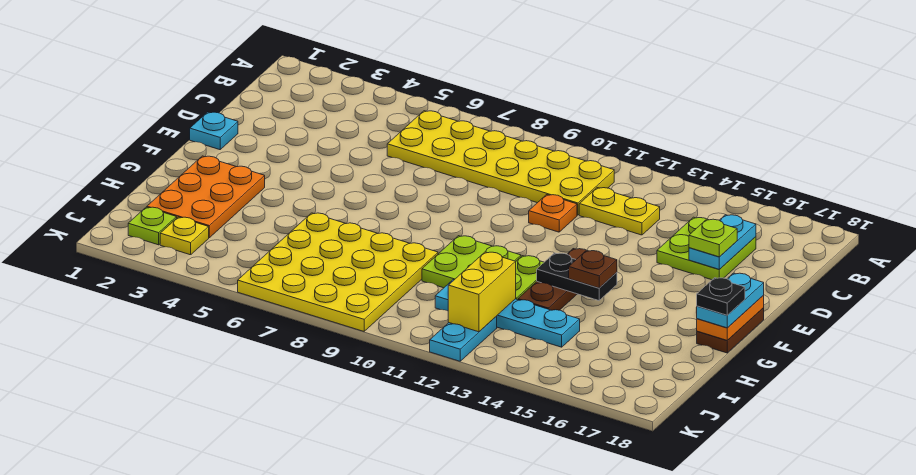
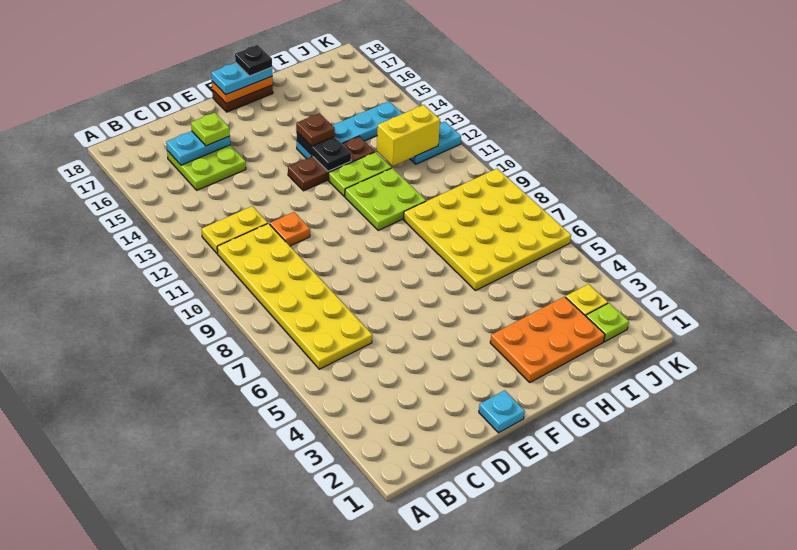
yellow 1x2 plate [579,188,660,235] -> yellow 1x2 plate turned to [202,206,268,254]
cyan 1x4 plate [435,280,580,347] -> cyan 1x4 plate turned to [297,101,403,159]

